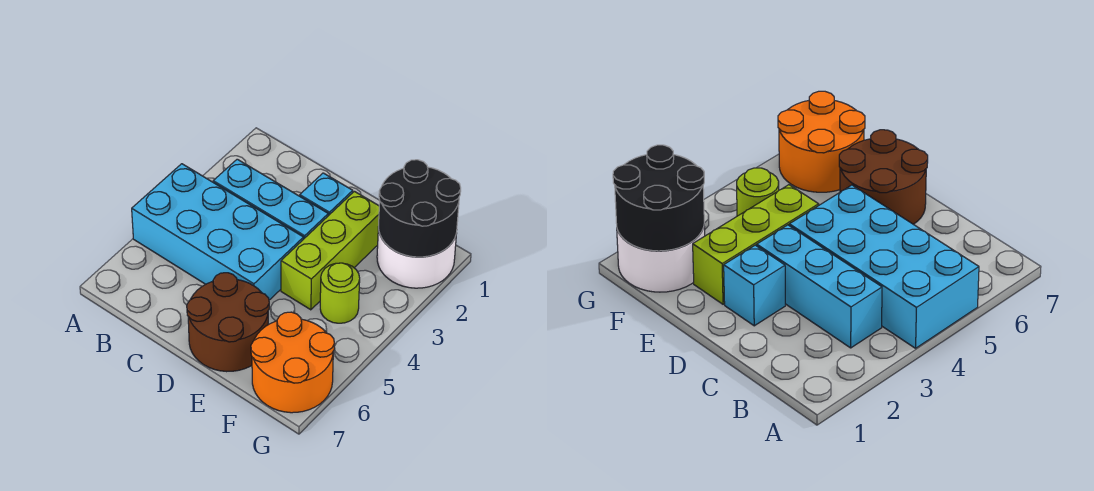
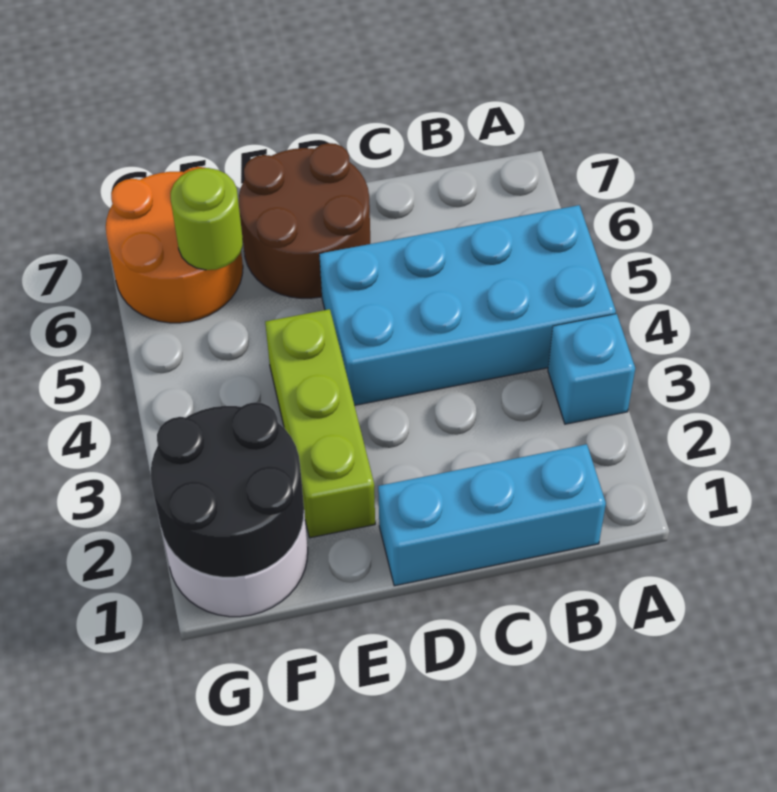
cyan 1x3 brick [213,159,328,238] -> cyan 1x3 brick moved to [378,444,606,586]
cyan 1x1 brick [300,173,353,216] -> cyan 1x1 brick moved to [548,314,635,424]
lime 1x1 round brick [320,263,360,323] -> lime 1x1 round brick moved to [171,168,243,270]

